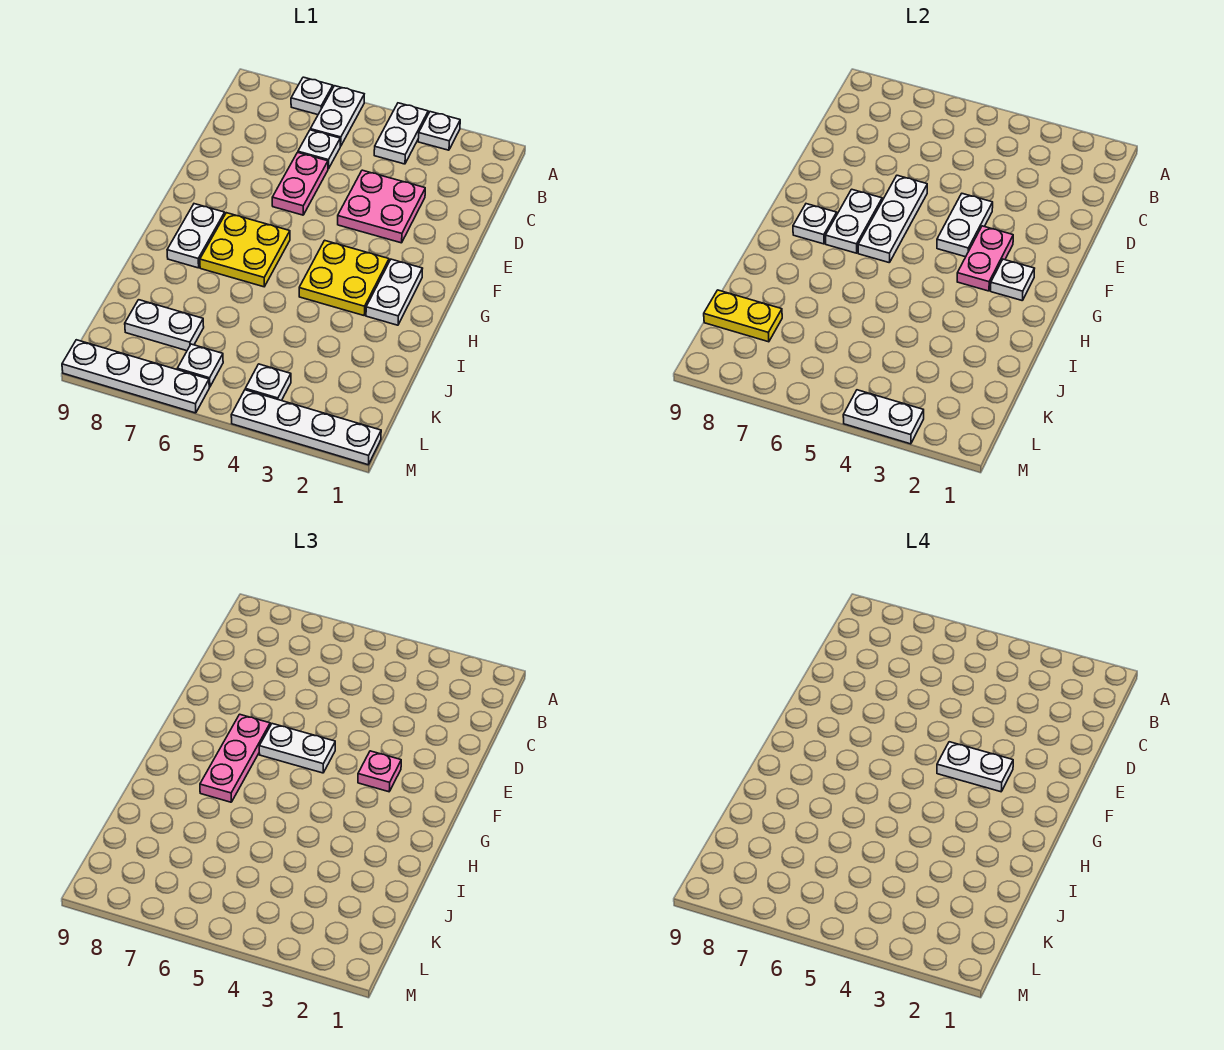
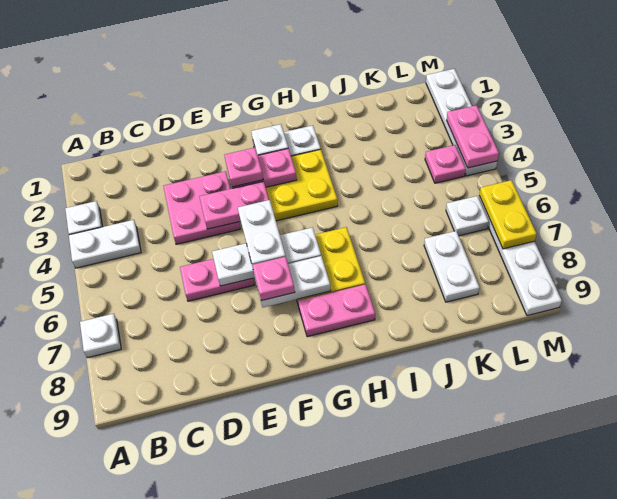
white 1x2 plate [310,86,364,146] -> none
white 1x1 plate [298,130,340,169] -> none
white 1x2 plate [937,194,993,257] -> pink 1x2 plate [199,181,269,229]
white 1x2 plate [937,742,1013,792] -> none
pink 1x3 plate [200,714,270,802] -> pink 1x1 plate [252,257,295,301]
white 1x2 plate [167,204,225,268] -> pink 1x2 plate [298,284,375,337]
white 1x1 plate [793,204,837,244] -> none
yellow 1x2 plate [704,290,782,342] -> yellow 1x2 plate moved to [479,180,537,249]
white 1x1 plate [245,364,291,401] -> pink 1x1 plate [425,145,466,183]
white 1x2 plate [843,390,924,444] -> pink 1x2 plate [447,105,499,168]

